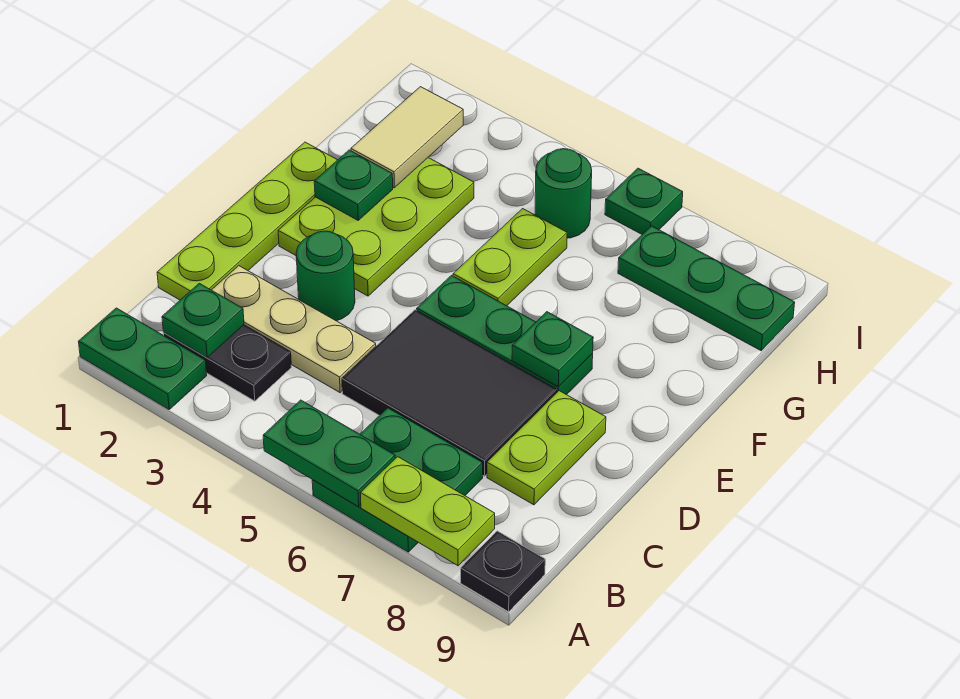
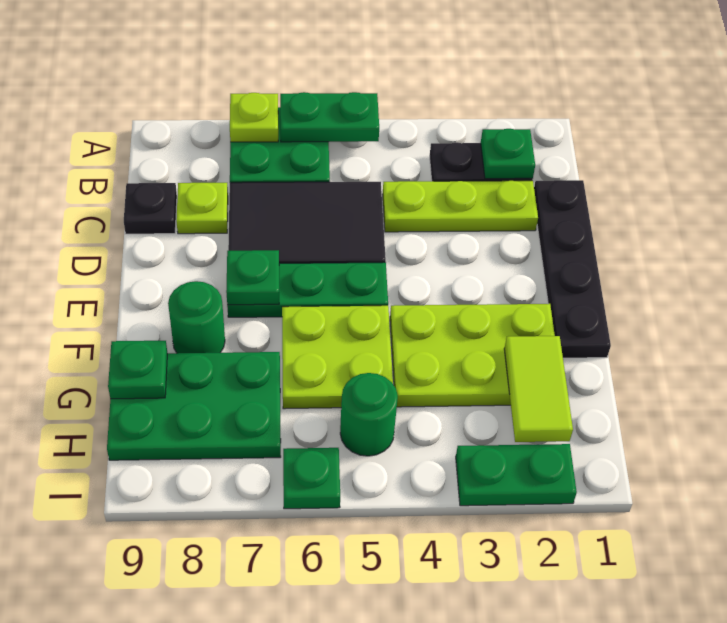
green 1x2 plate [78,308,207,409] -> green 1x2 plate moved to [456,444,577,506]
lime 1x2 plate [360,457,495,566] -> lime 1x1 plate [230,93,278,142]
black 1x1 plate [461,531,545,612] -> black 1x1 plate moved to [124,183,177,234]
lime 1x4 plate [157,142,337,300] -> black 1x4 plate [534,180,611,358]
tan 1x3 plate [212,266,376,393] -> lime 1x3 plate [382,181,538,232]
lime 1x2 plate [487,391,606,505] -> lime 1x1 plate [176,183,228,234]
green 1x1 round brick [296,231,355,321] -> green 1x1 round brick moved to [168,281,225,353]
lime 2x3 plate [278,158,474,296] -> lime 2x3 plate turned to [390,304,555,407]
green 1x1 plate [314,150,393,220] -> green 1x1 plate moved to [108,341,167,399]
lime 1x2 plate [453,209,567,306] -> lime 2x2 plate [282,306,393,409]
tan 1x2 tile [351,87,463,188] -> lime 1x2 tile [504,336,573,442]
green 1x3 plate [618,226,795,351] -> green 2x3 plate [107,352,281,460]

